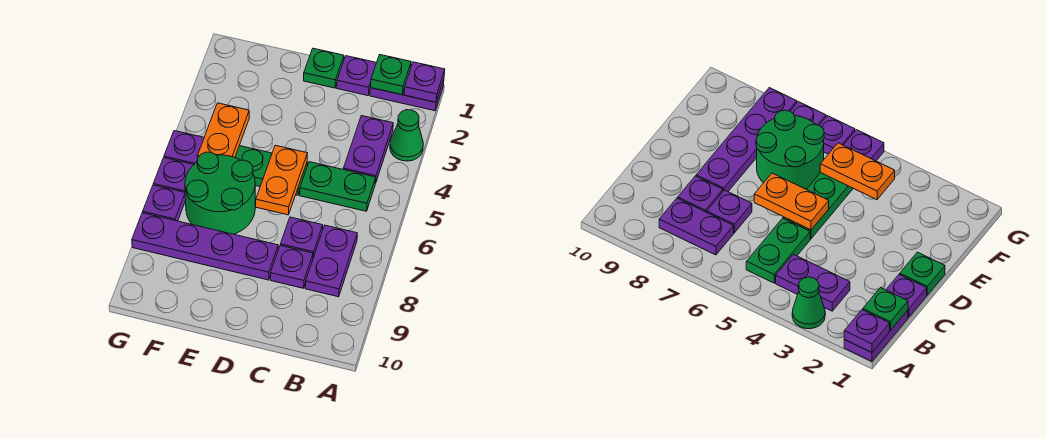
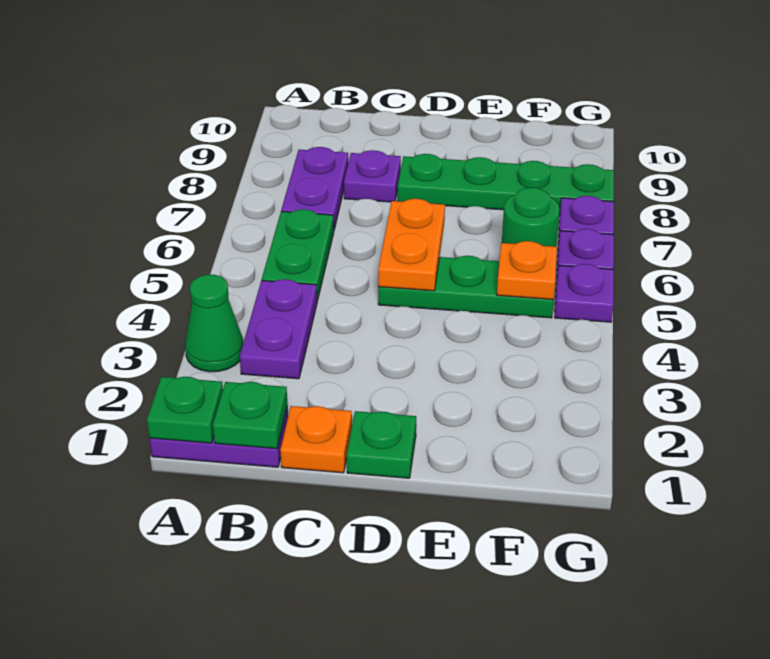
purple 1x1 plate [404,62,445,102] -> green 1x1 plate [147,377,223,443]
green 1x2 plate [300,162,376,211] -> green 1x2 plate turned to [262,209,334,300]
purple 1x1 plate [337,56,376,96] -> orange 1x1 plate [280,406,352,473]
purple 1x1 plate [280,217,323,257] -> none
purple 1x4 plate [132,213,278,280] -> green 1x4 plate [398,154,614,214]
green 2x2 round brick [185,152,255,234] -> green 1x1 round brick [502,188,560,247]
orange 1x2 plate [197,103,249,157] -> orange 1x1 plate [497,241,557,300]

